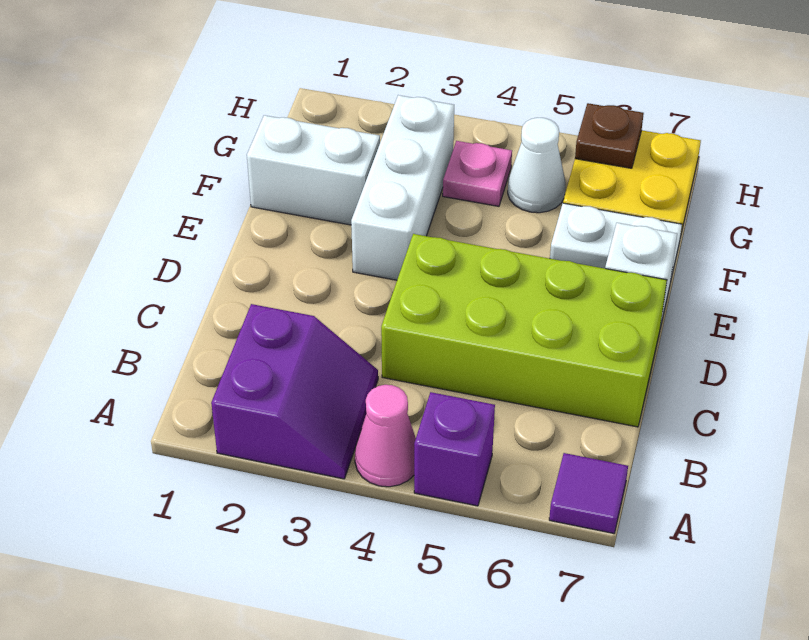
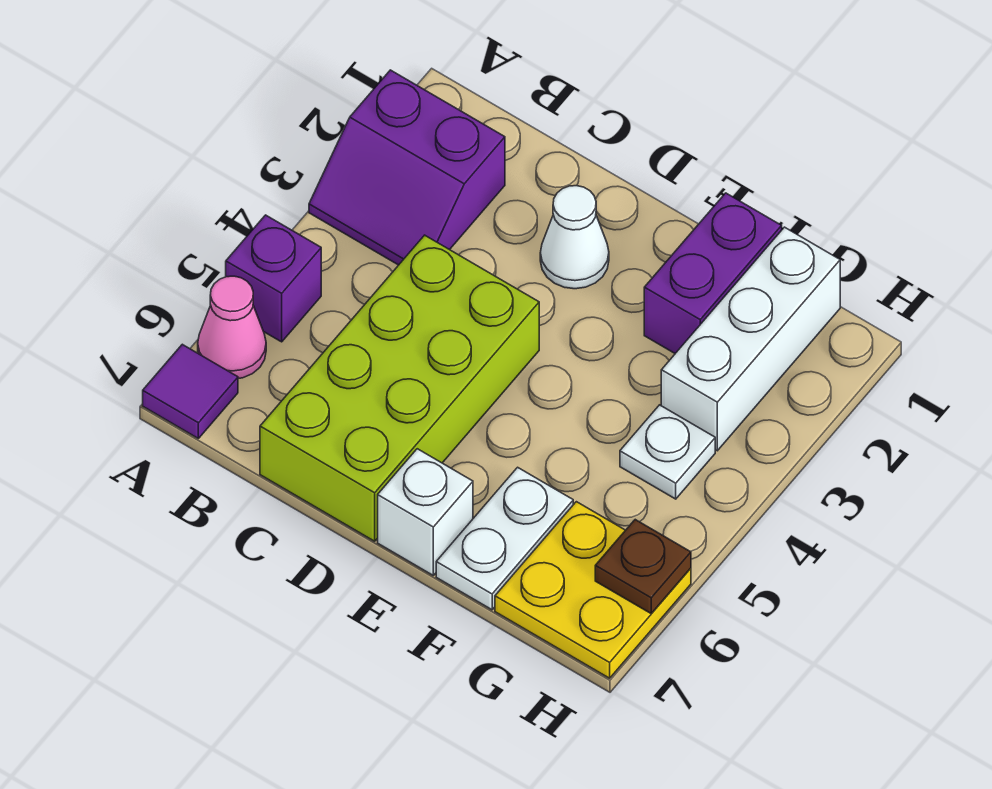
pink 1x1 cone [355,385,416,487] -> pink 1x1 cone moved to [198,276,266,378]
white 1x3 brick [351,95,454,280] -> white 1x3 brick turned to [661,227,840,451]
white 1x2 brick [247,115,380,225] -> purple 1x2 brick [644,193,782,353]
pink 1x1 plate [443,141,512,206] -> white 1x1 plate [620,405,715,499]
white 1x1 cone [508,118,566,213] -> white 1x1 cone moved to [540,186,609,289]

